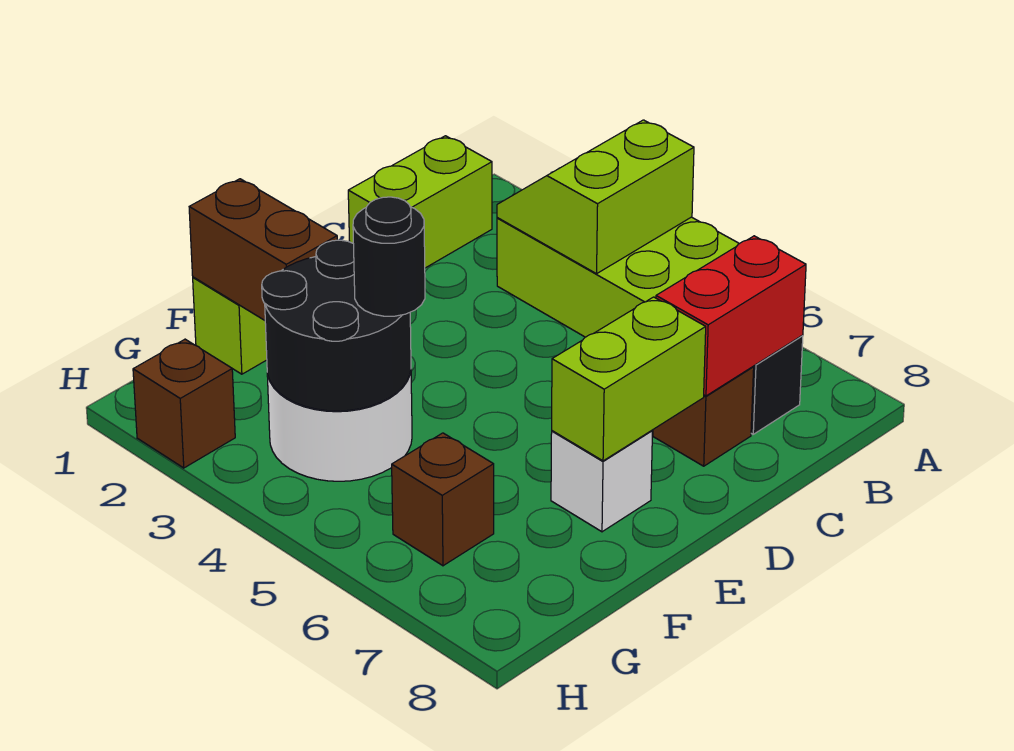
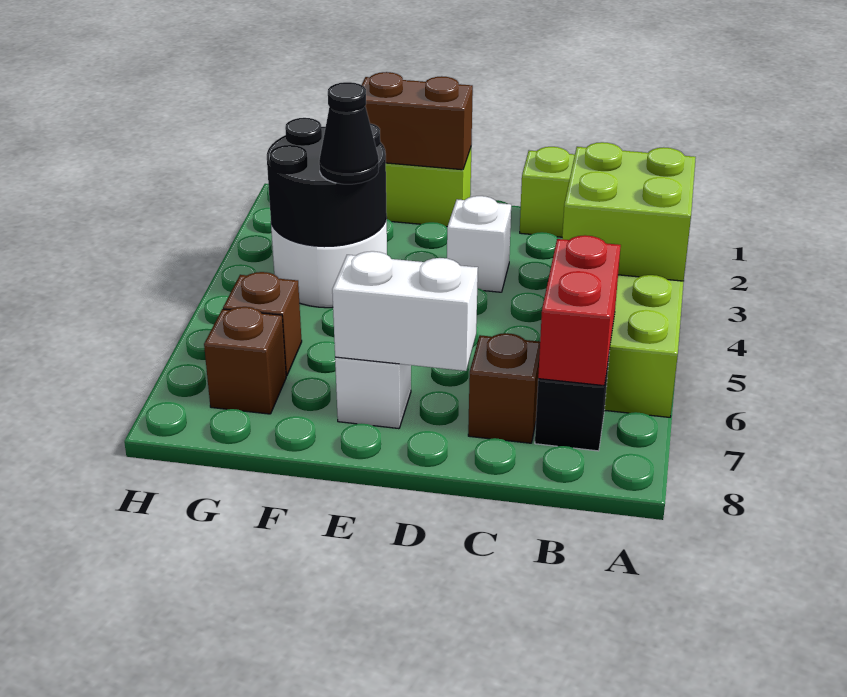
lime 2x2 slope [497,120,694,274] -> lime 2x2 brick [562,142,696,281]
red 1x2 brick [656,236,806,396] -> red 1x2 brick turned to [538,235,621,386]
none -> white 1x1 brick [447,196,511,292]
lime 1x2 brick [552,297,706,461] -> white 1x2 brick [332,251,478,371]
brown 1x2 brick [189,179,337,320] -> brown 1x2 brick turned to [362,72,473,170]
black 1x1 round brick [353,197,425,316] -> black 1x1 cone [319,82,379,184]
brown 1x1 brick [133,339,235,468] -> brown 1x1 brick moved to [204,307,286,414]

